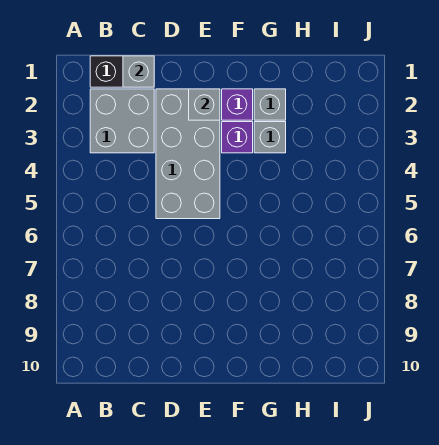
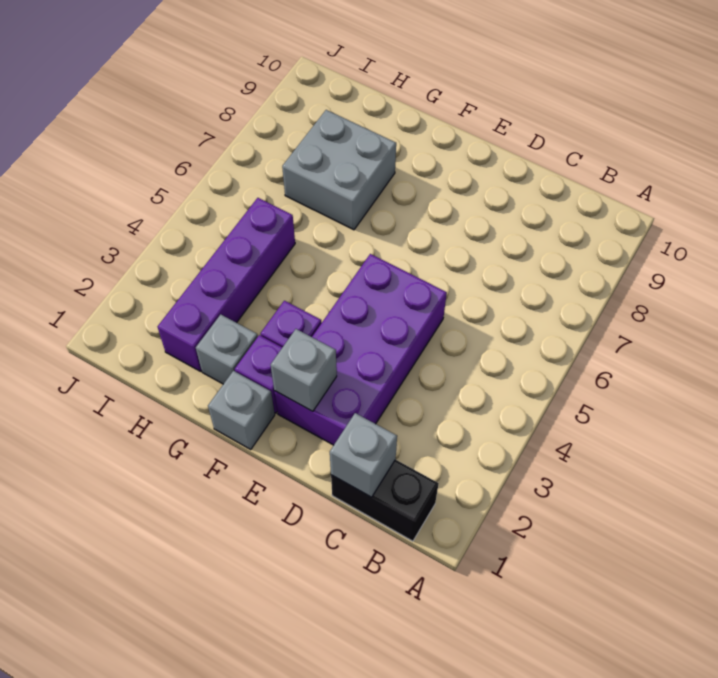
grey 2x2 brick [90,89,154,153] -> grey 2x2 brick moved to [282,110,396,230]
grey 2x4 brick [156,89,220,219] -> purple 2x4 brick [274,254,447,445]
grey 1x1 brick [254,122,286,153] -> grey 1x1 brick moved to [208,371,275,449]
none -> purple 1x4 brick [157,198,295,371]

